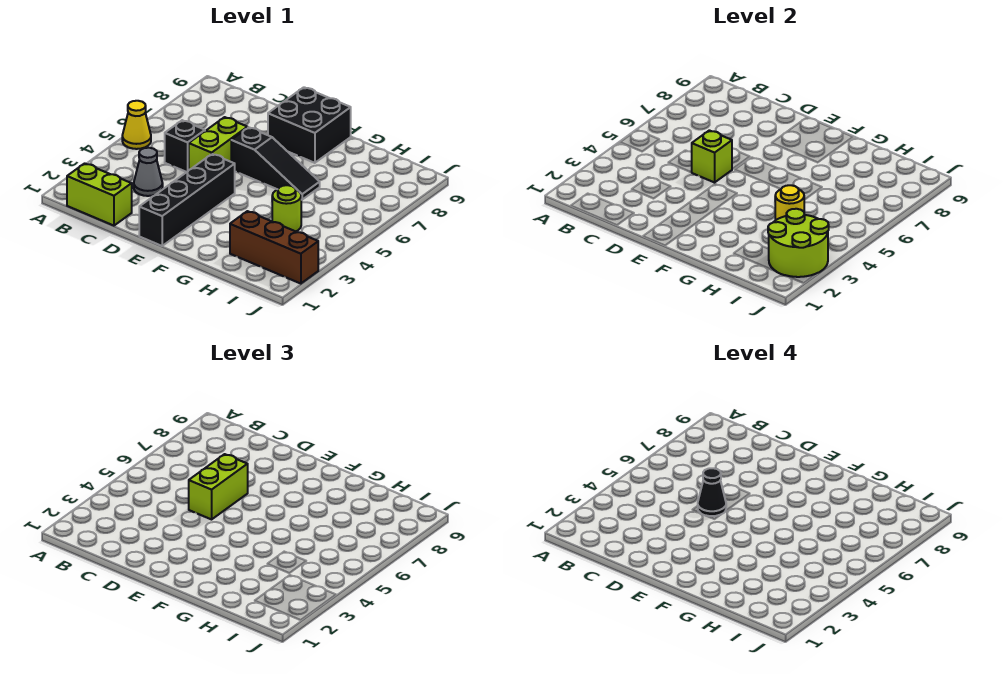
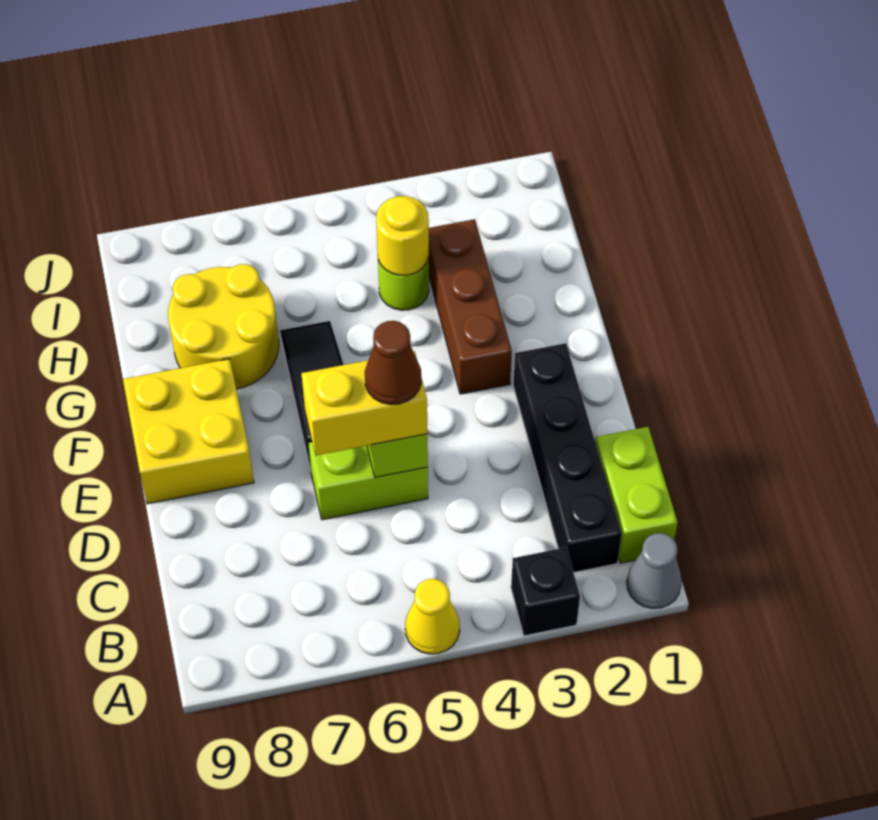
grey 1x1 cone [134,148,163,196] -> grey 1x1 cone moved to [627,533,682,608]
black 1x1 brick [165,120,205,172] -> black 1x1 brick moved to [511,547,580,636]
lime 1x2 brick [189,454,248,519] -> yellow 1x2 brick [301,352,427,455]
black 1x1 cone [698,468,726,516] -> brown 1x1 cone [365,321,421,405]
black 1x4 brick [139,154,235,246] -> black 1x4 brick turned to [513,343,622,572]
black 2x2 brick [268,87,351,163] -> yellow 2x2 brick [123,359,254,504]
none -> yellow 2x2 round brick [168,264,279,389]
brown 1x3 brick [230,211,318,284] -> brown 1x3 brick moved to [428,219,512,394]
lime 2x2 round brick [768,209,829,277] -> none

